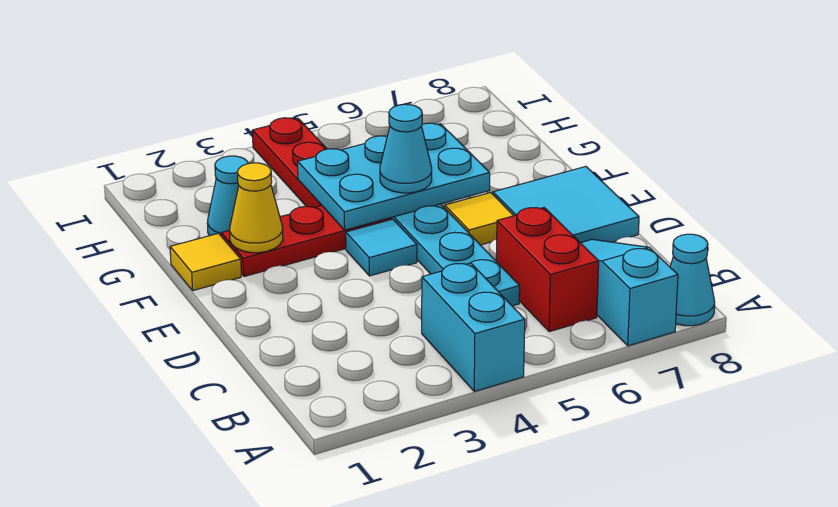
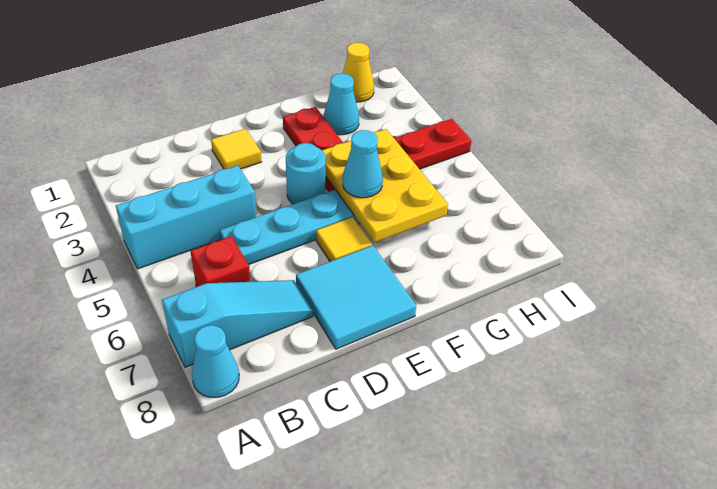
cyan 1x2 brick [422,263,525,391] -> cyan 1x3 brick [116,166,256,269]
red 1x2 brick [496,208,599,332] -> red 1x1 brick [190,236,251,287]
cyan 1x1 tile [346,219,417,276] -> cyan 1x1 round brick [286,143,326,204]
yellow 1x1 tile [170,233,241,291] -> yellow 1x1 tile moved to [211,129,261,169]
yellow 1x1 cone [230,163,283,253] -> yellow 1x1 cone moved to [343,43,374,102]
cyan 2x3 plate [298,123,490,230] -> yellow 2x3 plate [322,129,448,243]

